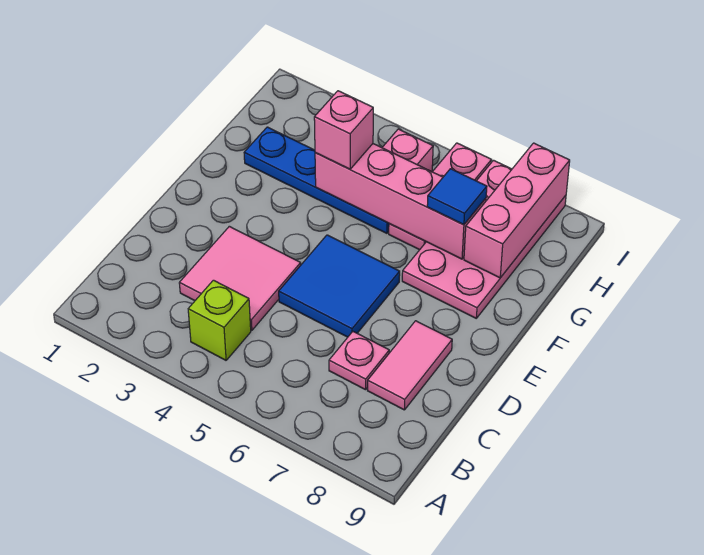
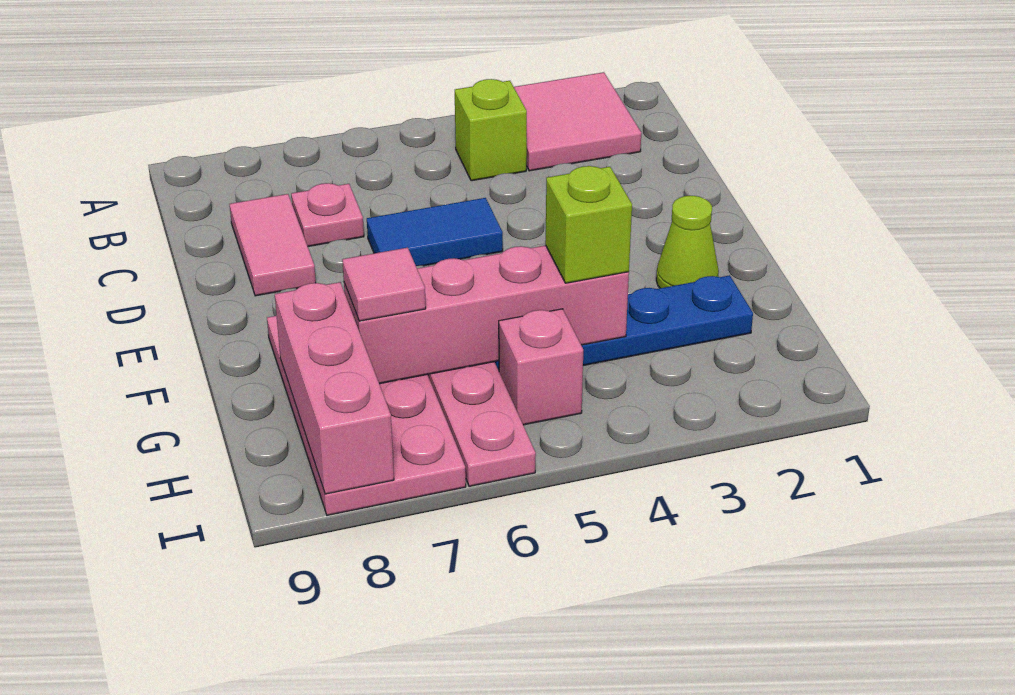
pink 2x2 tile [179,226,301,330] -> pink 2x2 tile moved to [514,72,641,171]
blue 2x2 tile [279,235,400,337] -> blue 1x2 tile [367,198,503,266]
none -> lime 1x1 cone [656,196,719,288]
pink 1x1 brick [314,91,373,169] -> lime 1x1 brick [545,166,632,283]
blue 1x1 tile [427,169,487,225] -> pink 1x1 tile [342,248,426,321]

